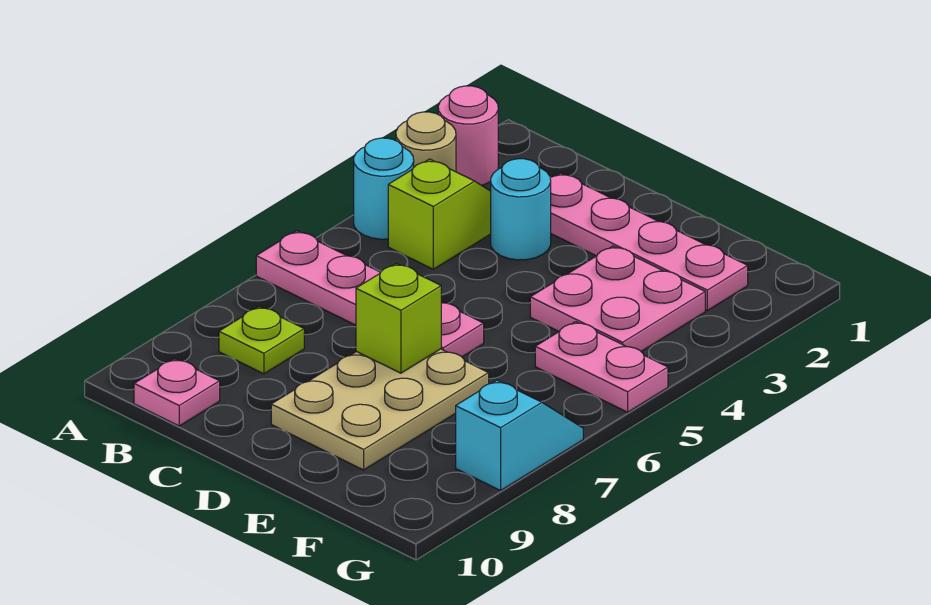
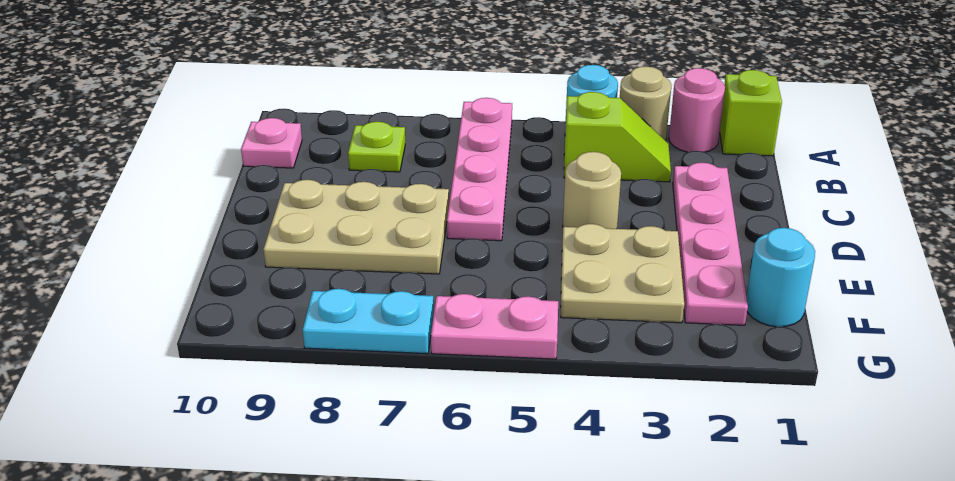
cyan 1x1 round brick [491,159,551,260] -> cyan 1x1 round brick moved to [746,228,815,327]
none -> tan 1x1 round brick [563,152,621,229]
lime 1x1 brick [356,264,441,373] -> lime 1x1 brick moved to [720,70,782,156]
pink 2x2 plate [530,246,705,351] -> tan 2x2 plate [561,224,684,323]
pink 1x2 plate [535,322,668,412] -> pink 1x2 plate turned to [431,294,558,359]
cyan 1x2 slope [456,380,583,491] -> cyan 1x2 plate [303,289,434,354]

